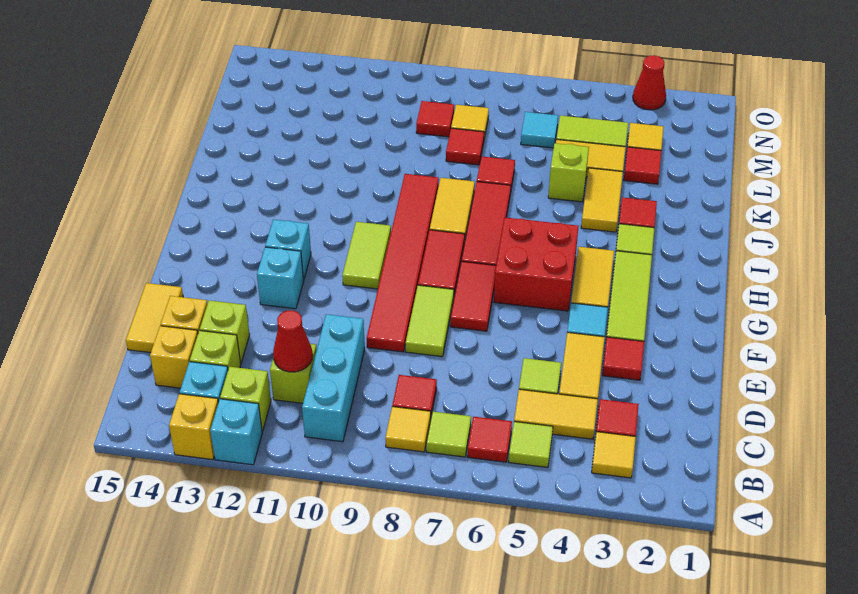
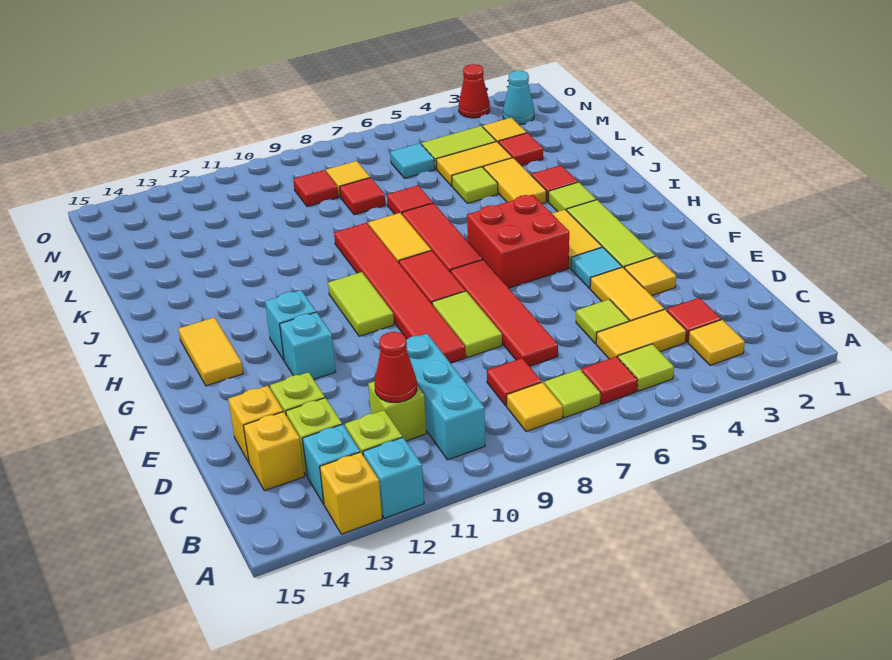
yellow 1x2 tile [126,283,183,353] -> yellow 1x2 tile moved to [178,317,243,386]
red 1x1 tile [602,337,644,380] -> yellow 1x1 tile [624,256,676,296]
red 1x2 tile [450,261,496,331] -> red 1x4 tile [450,260,558,366]
lime 1x1 brick [548,143,589,202] -> lime 1x1 tile [452,167,498,203]
none -> cyan 1x1 cone [503,71,534,125]

